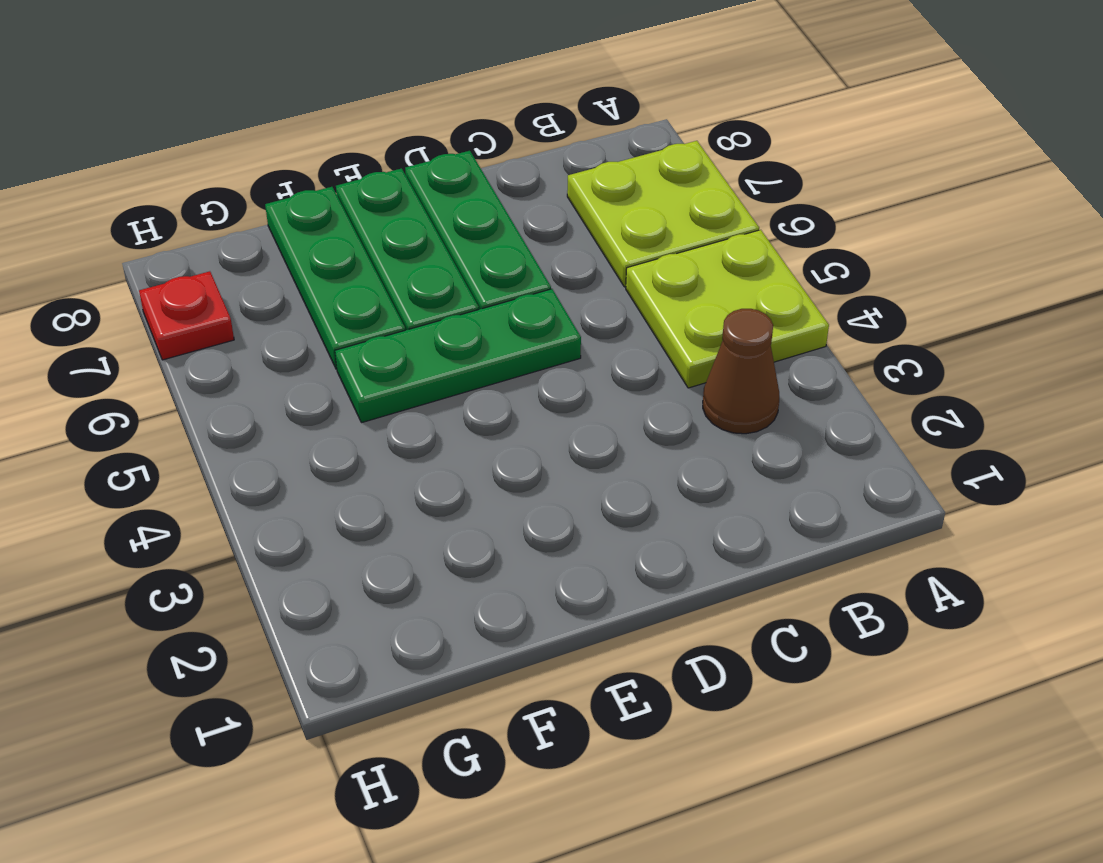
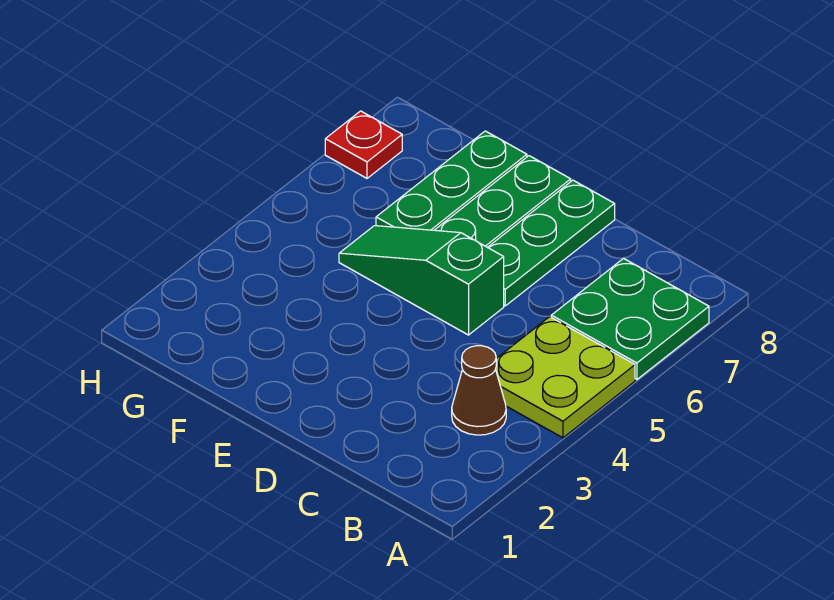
lime 2x2 plate [567,141,759,287] -> green 2x2 plate [551,258,709,380]
green 1x3 plate [335,289,581,423] -> green 1x3 slope [339,226,504,335]

